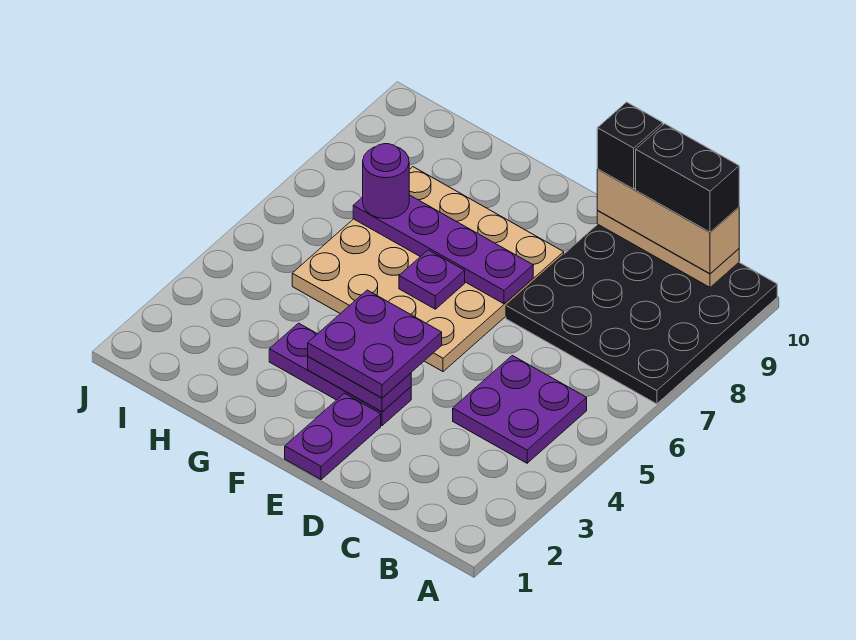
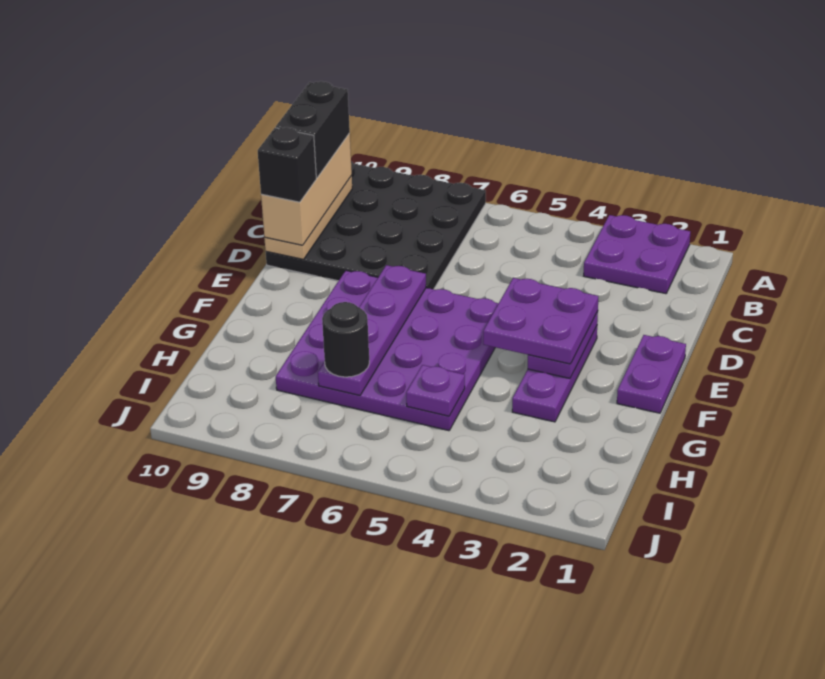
purple 2x2 plate [453,356,587,463] -> purple 2x2 plate moved to [584,215,690,294]
purple 1x2 plate [285,393,381,480] -> purple 1x2 plate turned to [617,335,686,413]
tan 4x4 plate [292,167,564,372] -> purple 4x4 plate [276,270,498,431]
purple 1x1 plate [399,250,465,309] -> purple 1x1 plate moved to [406,365,465,416]
purple 1x1 round brick [363,144,409,219] -> black 1x1 round brick [322,302,369,377]

